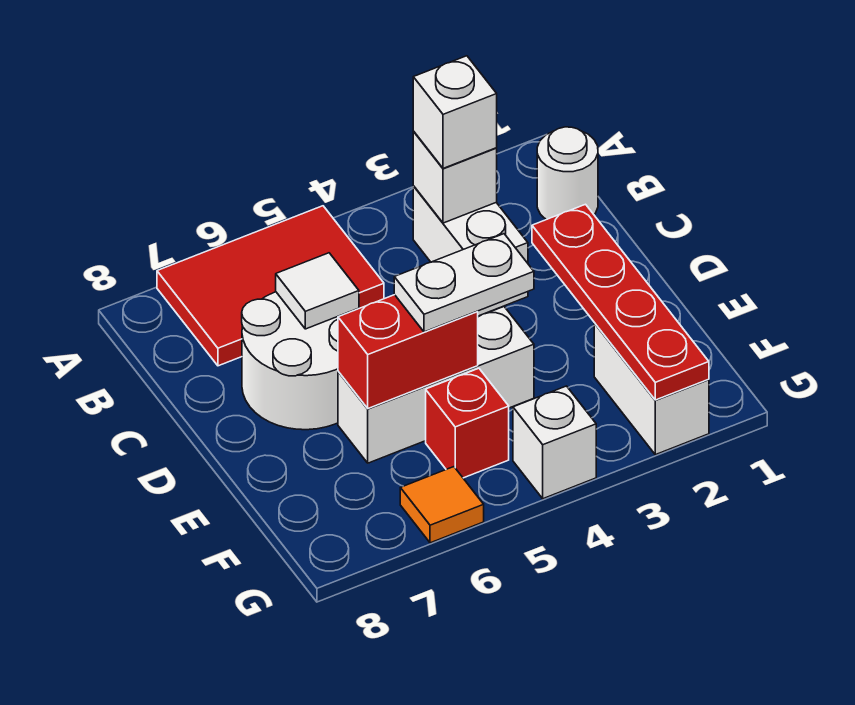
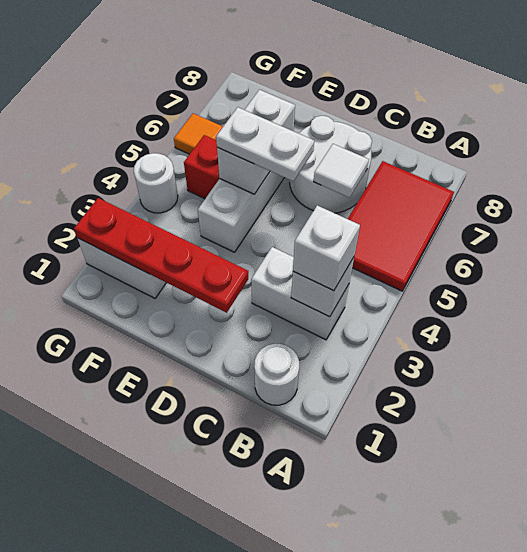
white 1x2 plate [394,234,534,332] -> white 1x2 plate turned to [216,107,314,181]
red 1x2 brick [338,295,478,408] -> white 1x2 brick [217,90,295,194]
white 1x1 brick [513,386,596,499] -> white 1x1 round brick [134,153,178,213]

